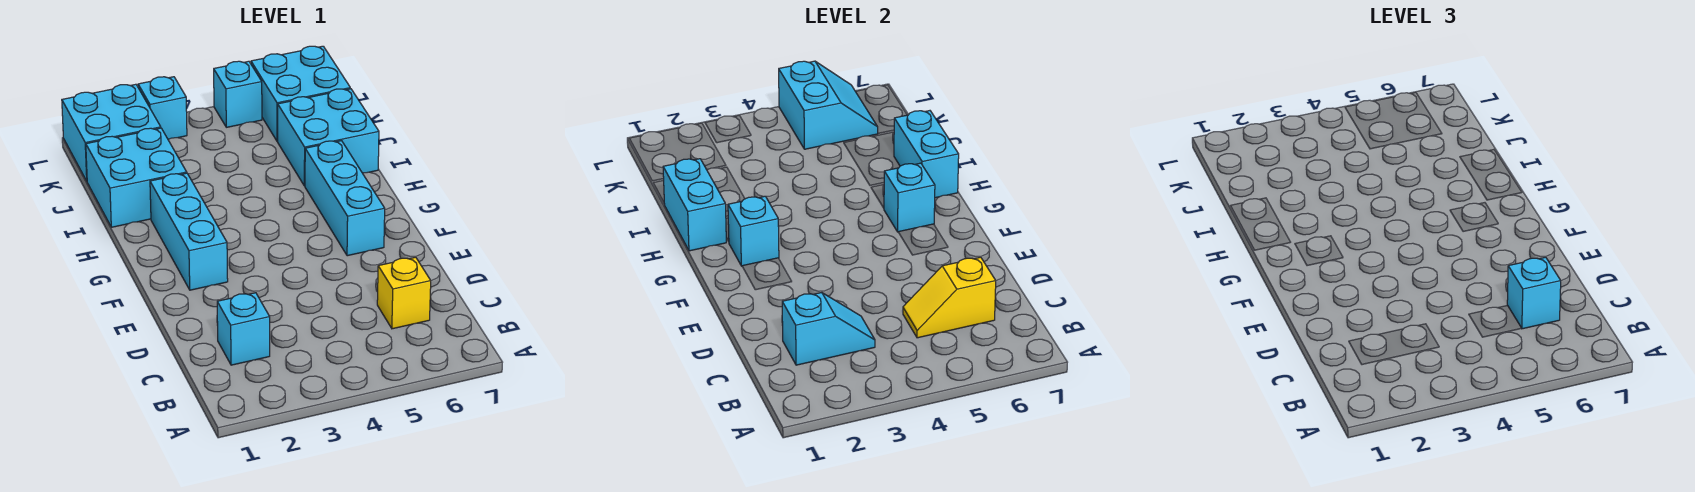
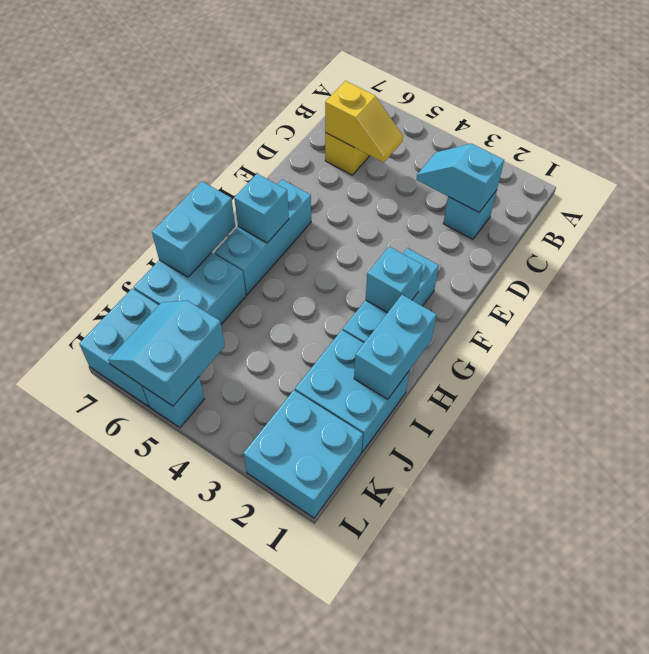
cyan 1x1 brick [1507,257,1561,329] -> none
cyan 1x1 brick [138,77,187,139] -> none

